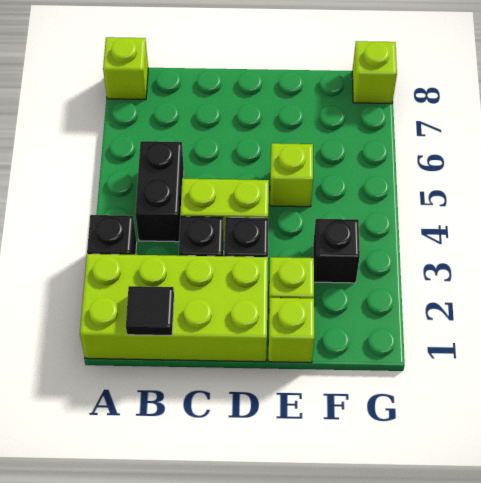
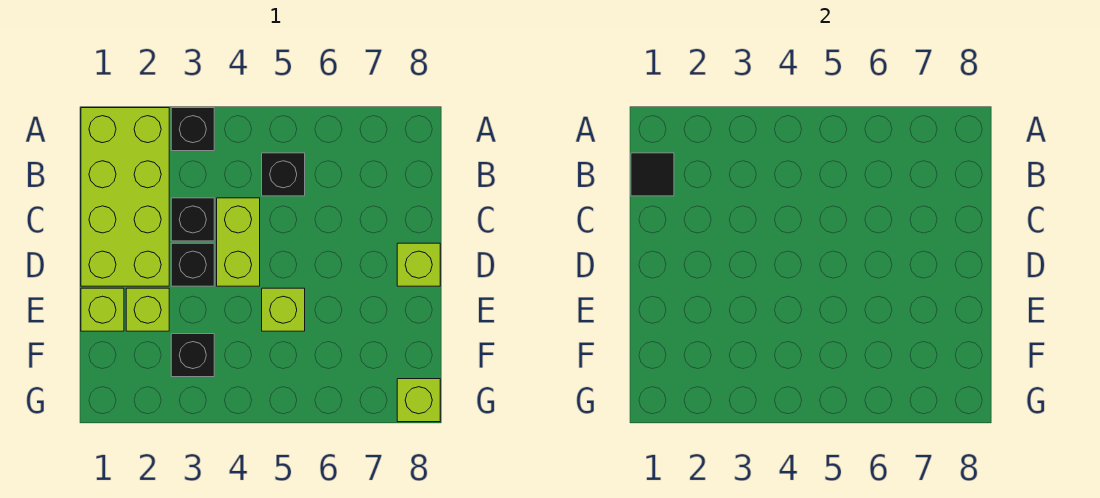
lime 1x1 brick [103,37,148,100] -> lime 1x1 brick moved to [397,243,440,286]
black 1x2 brick [135,141,184,242] -> black 1x1 brick [262,153,305,196]

